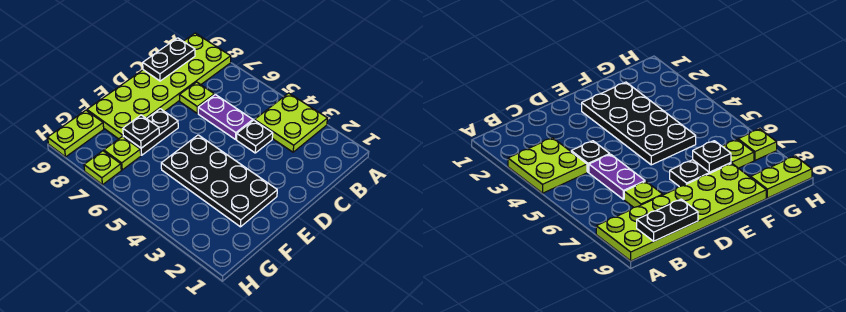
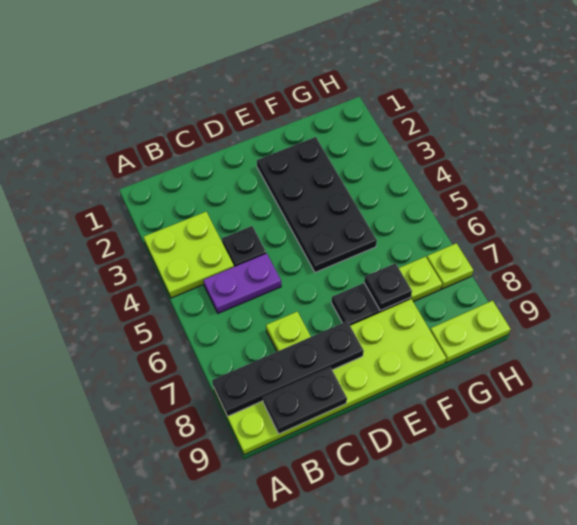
none -> black 1x4 plate [212,321,364,416]
purple 1x2 plate [198,95,253,139] -> purple 1x2 plate turned to [203,253,281,313]

